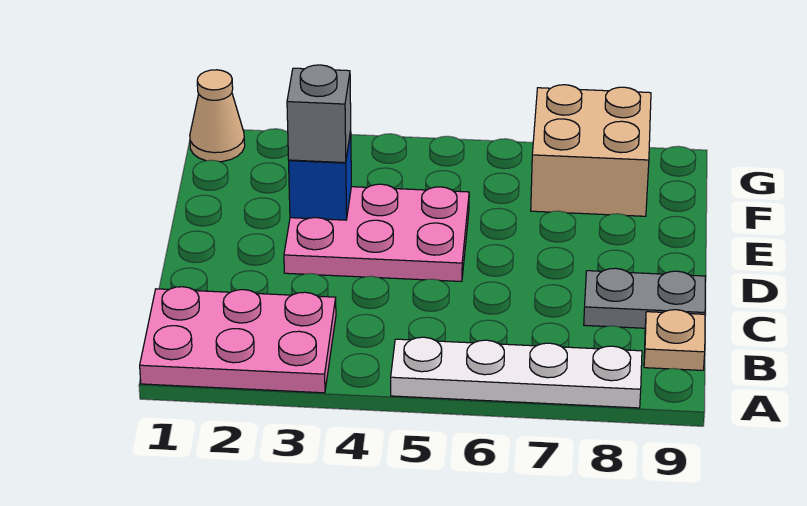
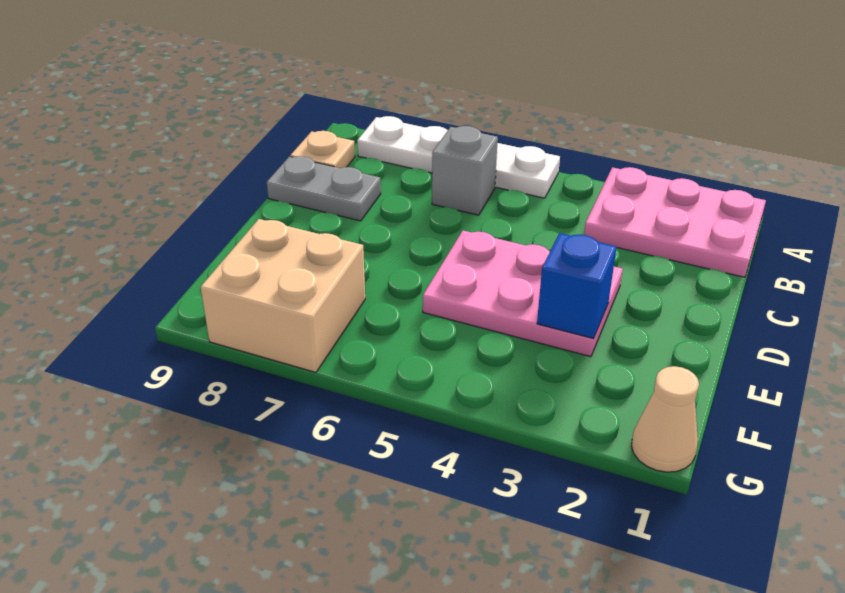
grey 1x1 brick [287,65,351,163] -> grey 1x1 brick moved to [432,126,498,215]

